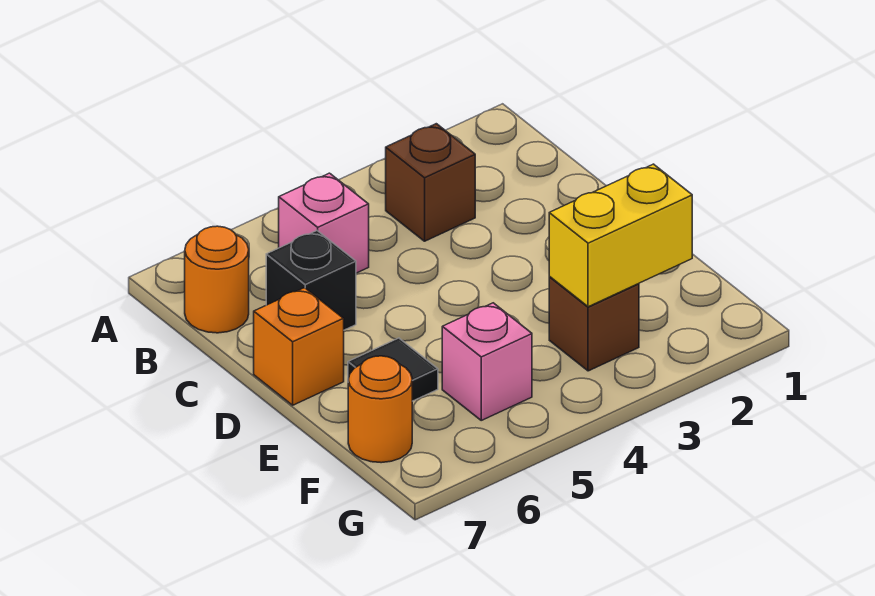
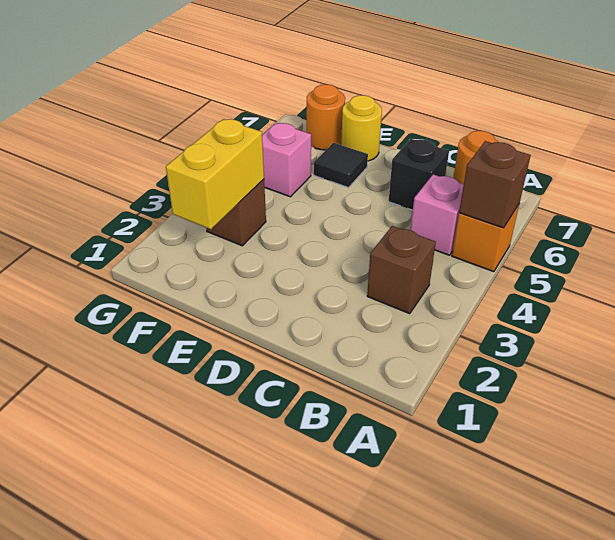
none -> brown 1x1 brick [459,141,531,228]
orange 1x1 brick [254,288,344,405] -> orange 1x1 brick moved to [452,205,519,272]
none -> yellow 1x1 round brick [341,95,382,161]

